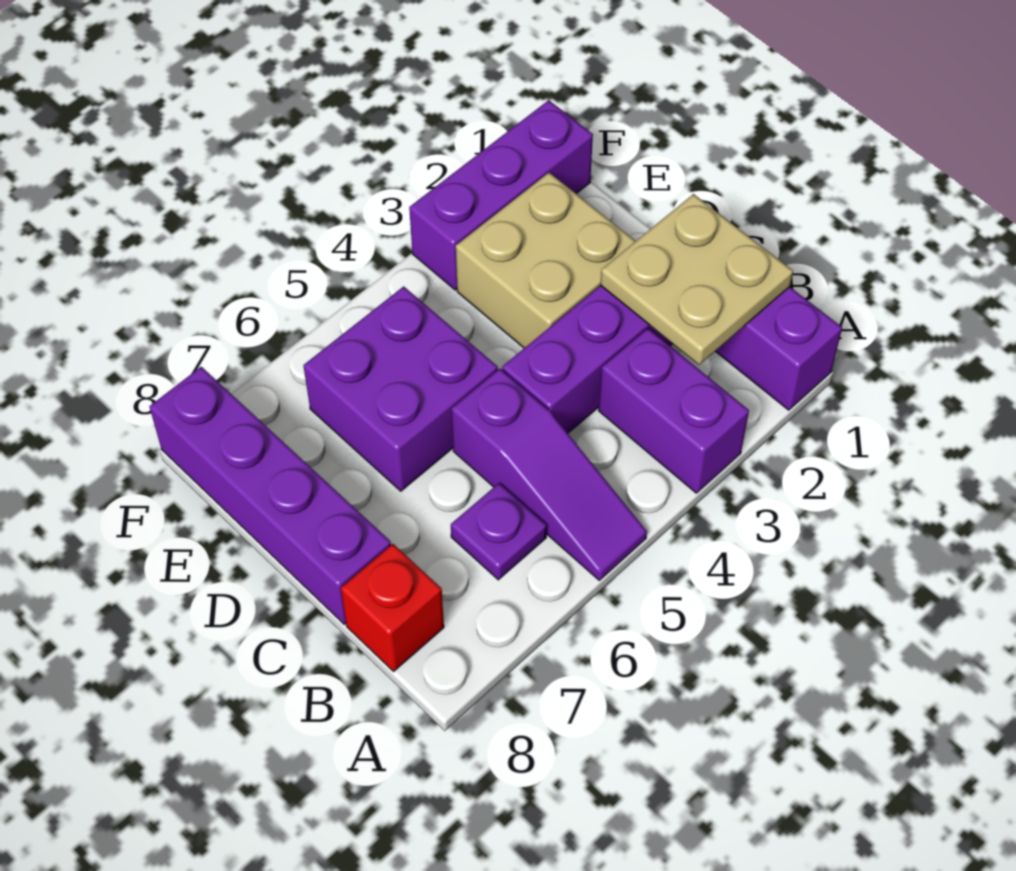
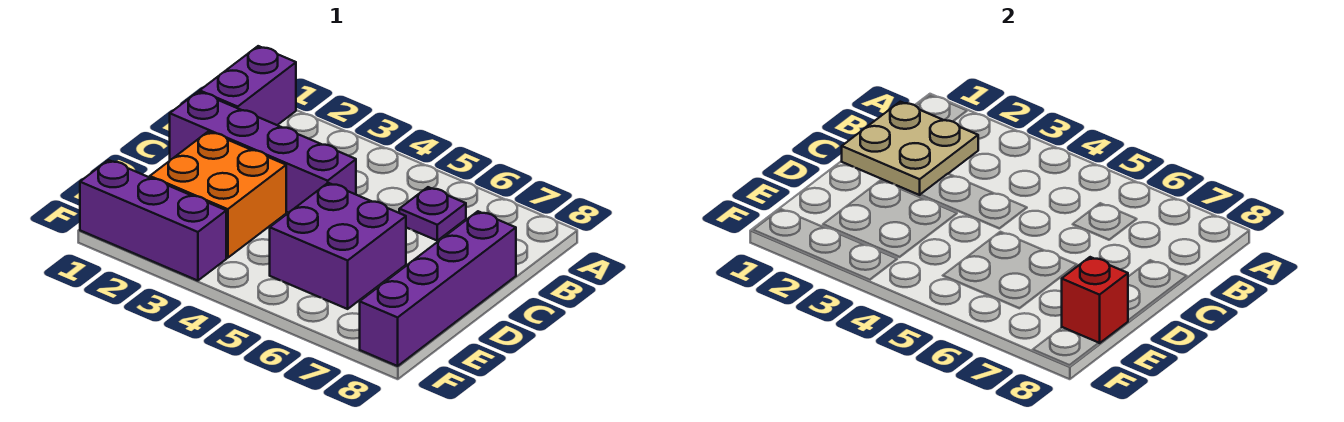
purple 1x2 brick [599,328,749,493] -> none
purple 1x3 slope [452,369,647,580] -> none
red 1x1 brick [341,544,444,671] -> red 1x1 brick moved to [1062,257,1128,343]
tan 2x2 brick [456,173,635,348] -> orange 2x2 brick [150,132,286,258]

